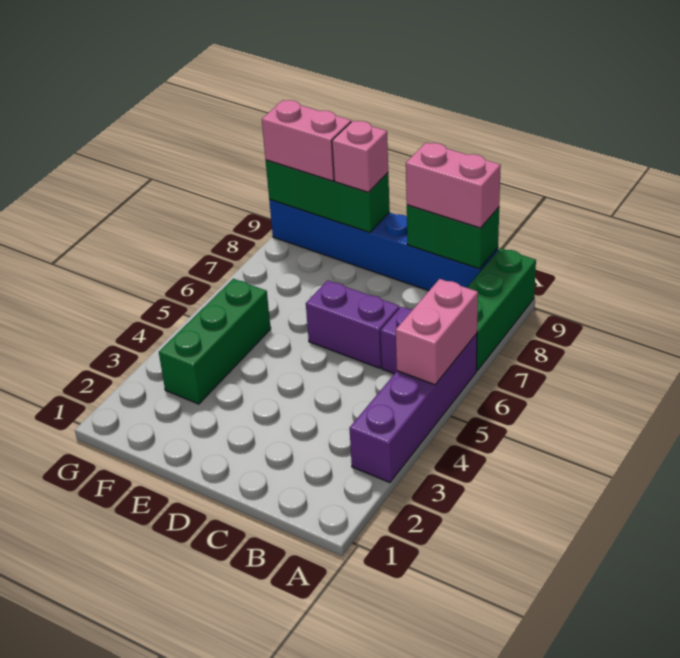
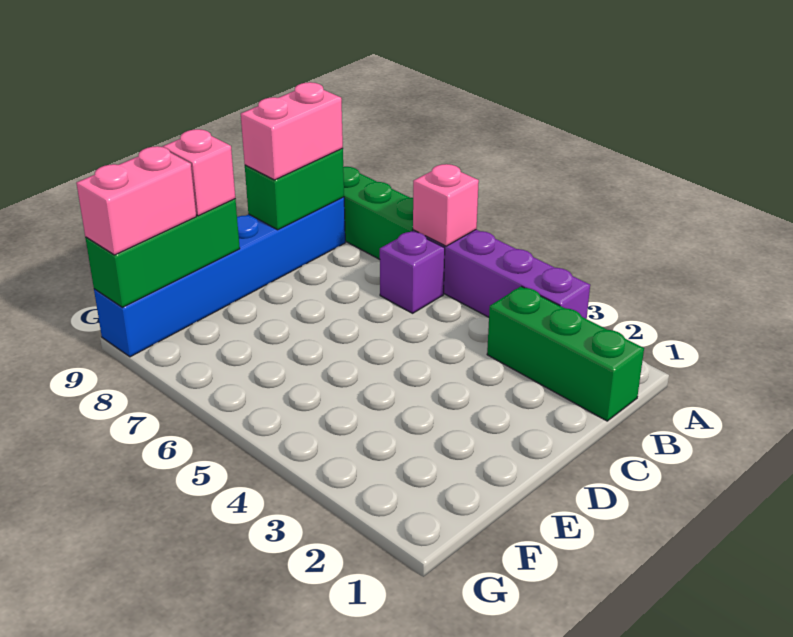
pink 1x2 brick [396,279,478,385] -> pink 1x1 brick [413,164,479,246]
purple 1x2 brick [306,280,400,368] -> none
green 1x3 brick [159,279,271,404] -> green 1x3 brick moved to [487,286,644,421]

